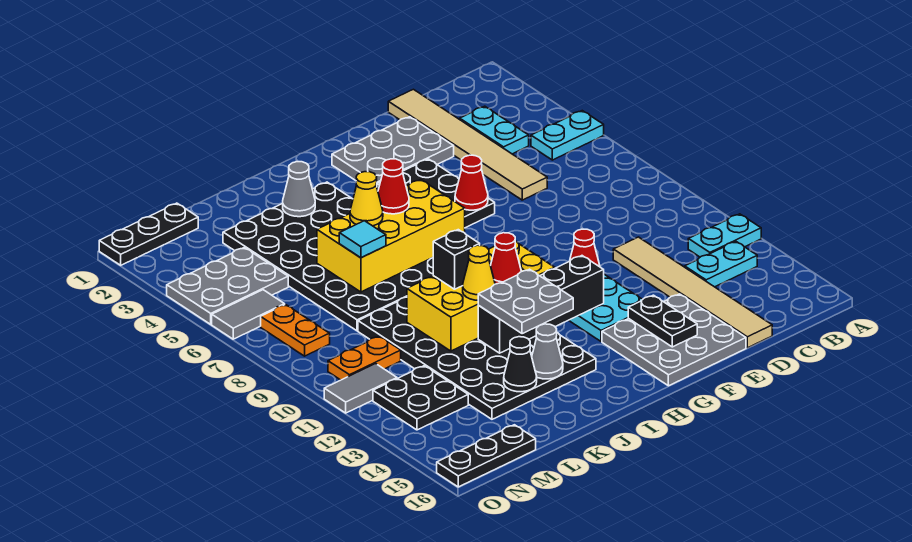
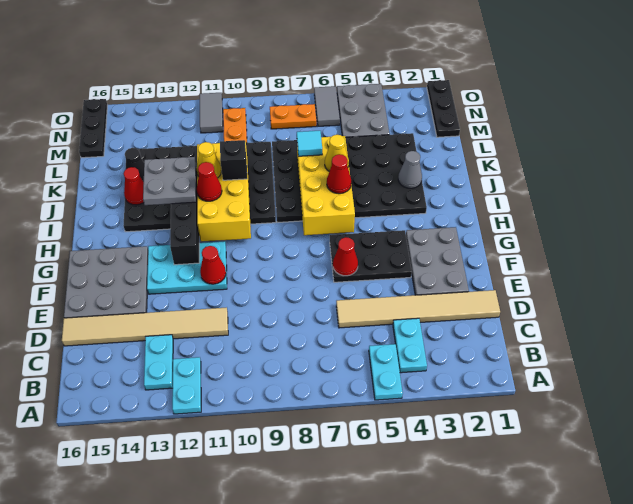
cyan 1x2 plate [460,106,529,154] -> cyan 1x2 plate turned to [393,318,427,373]
black 1x2 plate [628,295,697,347] -> none
grey 1x1 cone [532,324,563,379] -> red 1x1 cone [124,167,144,205]
black 2x2 plate [373,366,468,430] -> none

